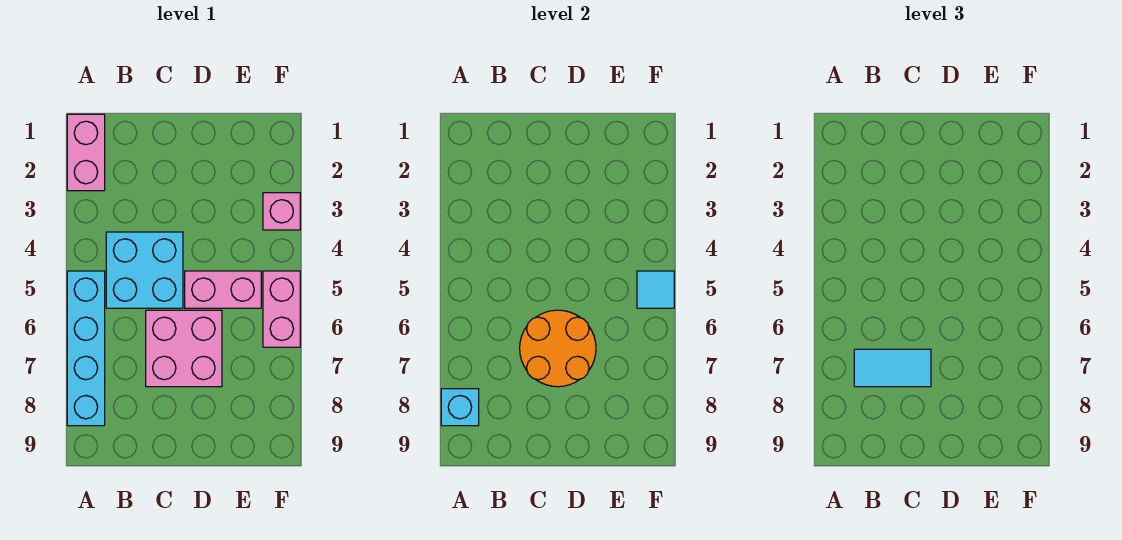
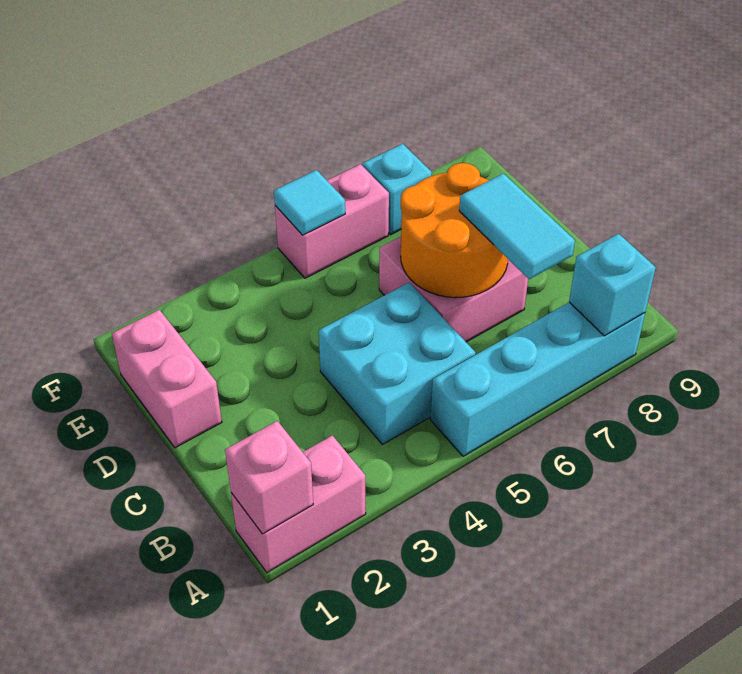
pink 1x2 brick [185,271,261,308] -> pink 1x2 brick moved to [112,310,222,448]
pink 1x1 brick [263,193,300,230] -> pink 1x1 brick moved to [225,421,313,534]
none -> cyan 1x1 brick [363,144,432,235]

